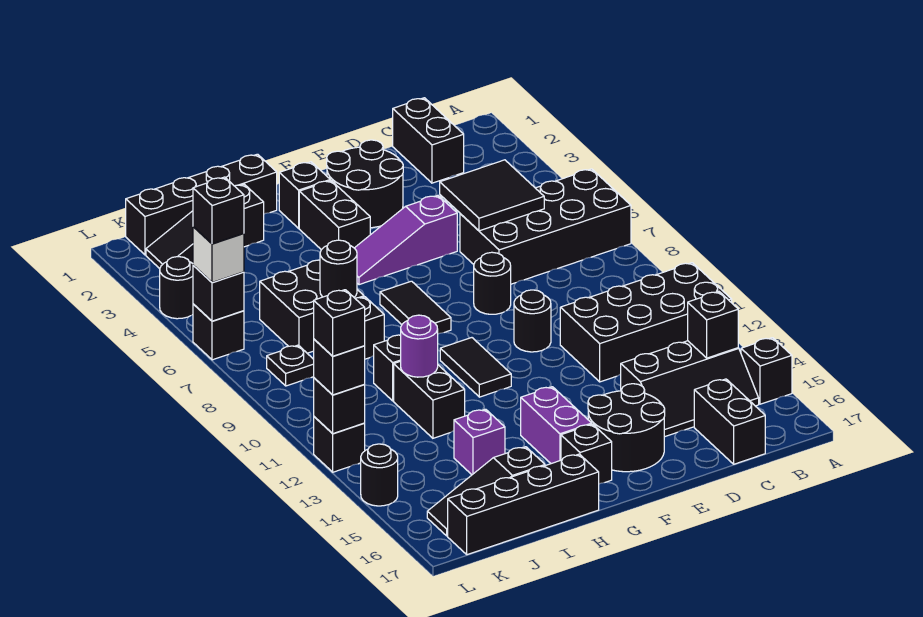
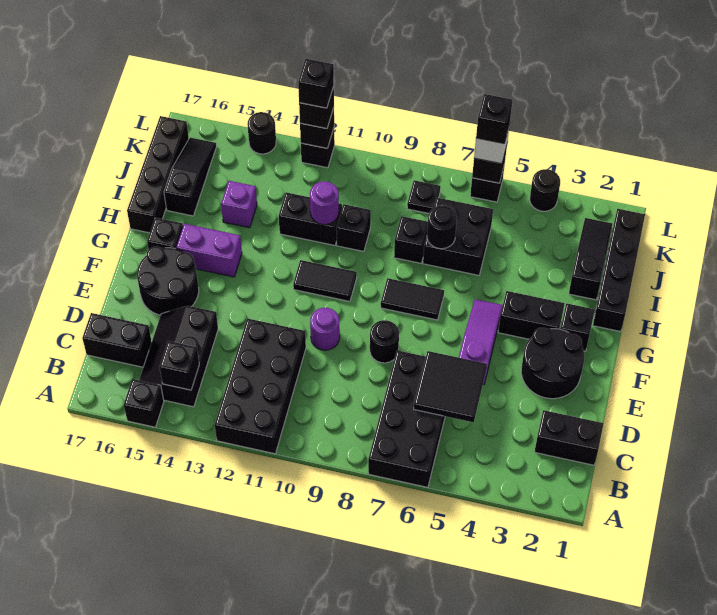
black 1x1 round brick [514,290,551,352] -> purple 1x1 round brick [310,308,340,350]

